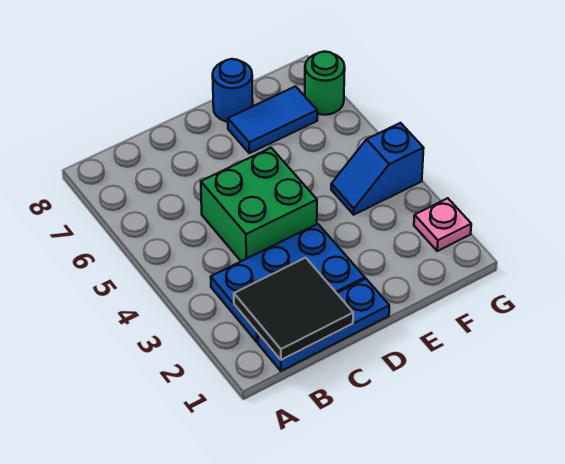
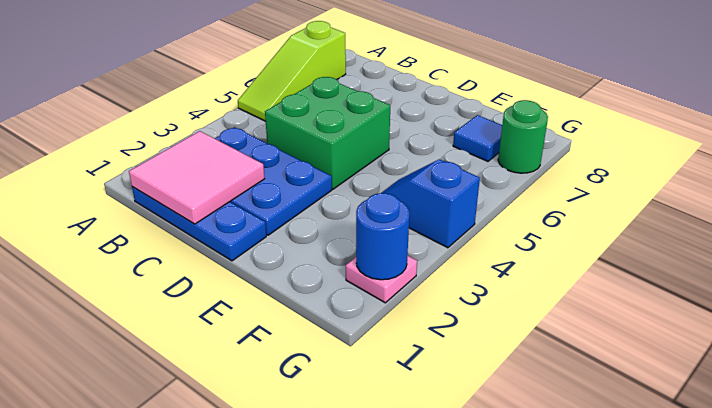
none -> lime 1x3 slope [238,21,346,121]
black 2x2 tile [234,258,353,360] -> pink 2x2 tile [129,131,265,224]
blue 1x2 tile [228,86,317,153] -> blue 1x1 tile [453,115,502,161]
blue 1x1 round brick [213,59,253,122] -> blue 1x1 round brick moved to [356,193,409,280]

